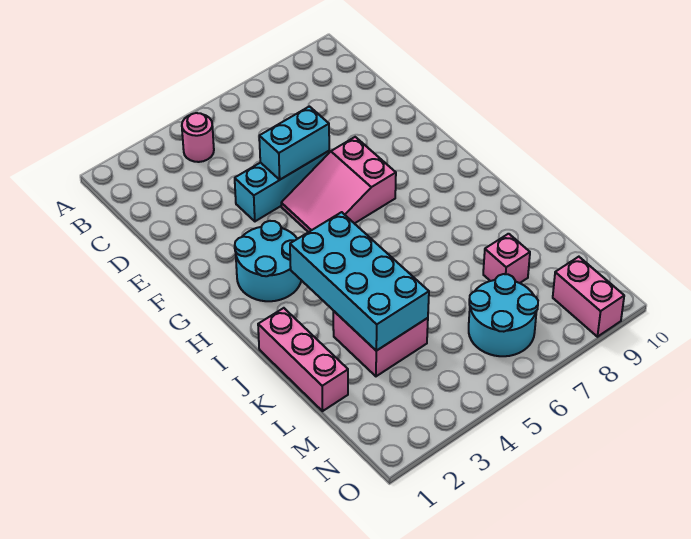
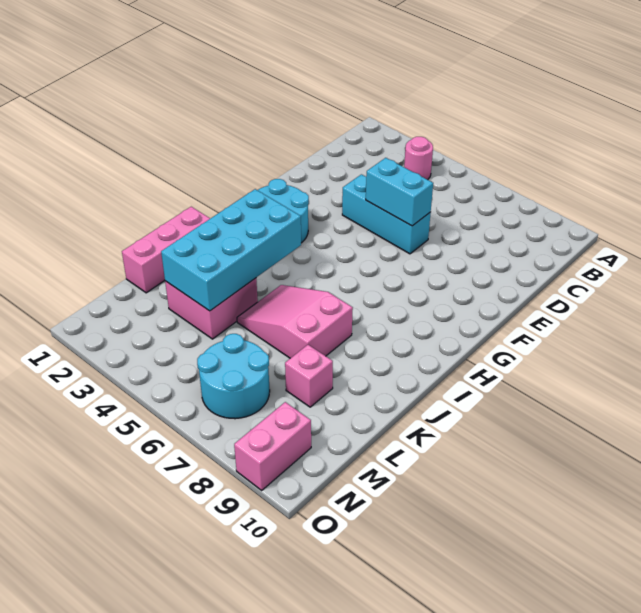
pink 2x3 slope [281,137,396,232] -> pink 2x3 slope moved to [237,285,353,358]

